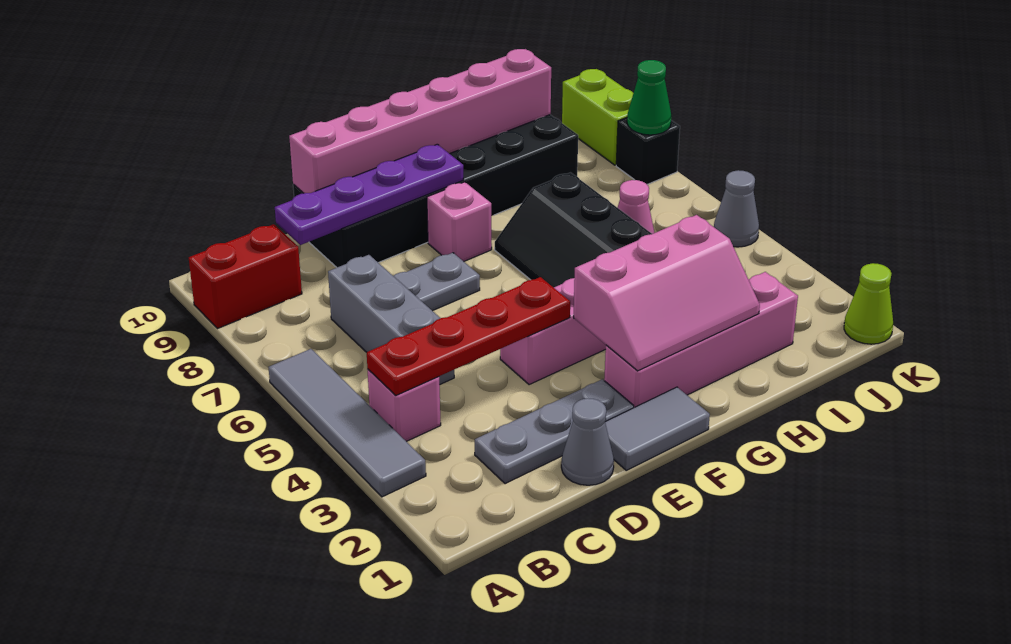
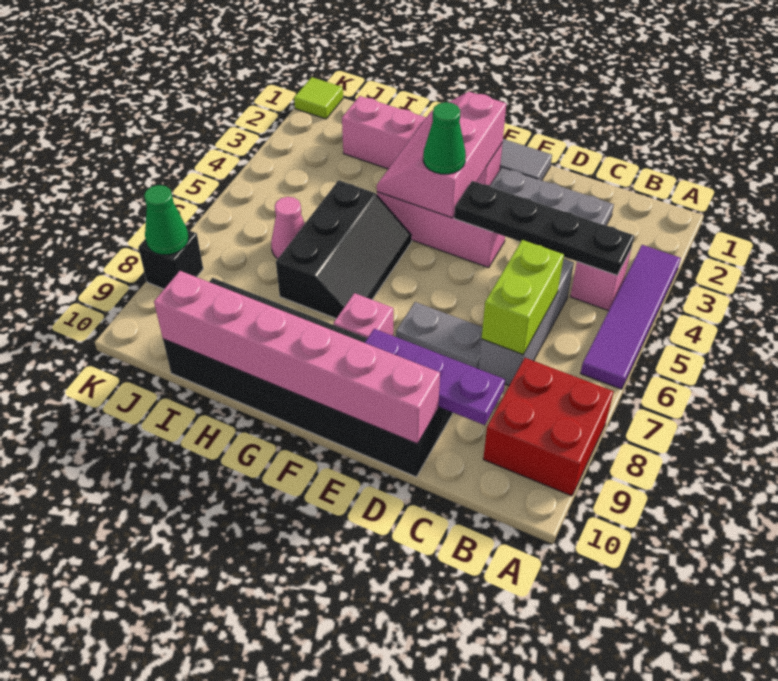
grey 1x4 tile [268,349,426,497] -> purple 1x4 tile [580,245,681,389]
red 1x2 brick [189,224,302,329] -> red 2x2 brick [483,358,614,496]
red 1x4 plate [367,277,570,395] -> black 1x4 plate [454,181,634,275]
purple 1x4 plate [275,144,464,245] -> purple 1x3 plate [365,329,505,425]
grey 1x1 cone [561,398,614,485] -> none
pink 2x3 slope [574,215,760,371] -> pink 2x3 slope turned to [377,92,506,218]
none -> green 1x1 cone [423,102,466,174]
lime 1x1 cone [844,263,893,344] -> lime 1x1 tile [294,77,343,119]
grey 1x1 cone [714,170,759,247] -> none
lime 1x2 brick [562,69,633,165] -> lime 1x2 brick moved to [482,240,564,355]

